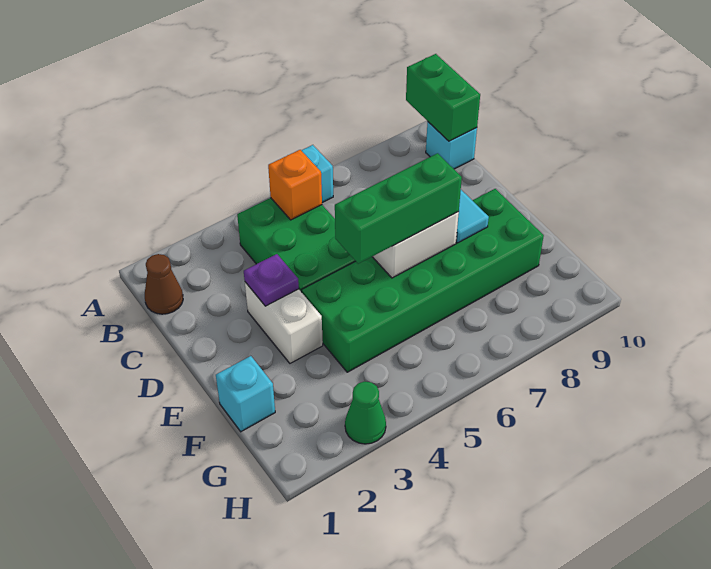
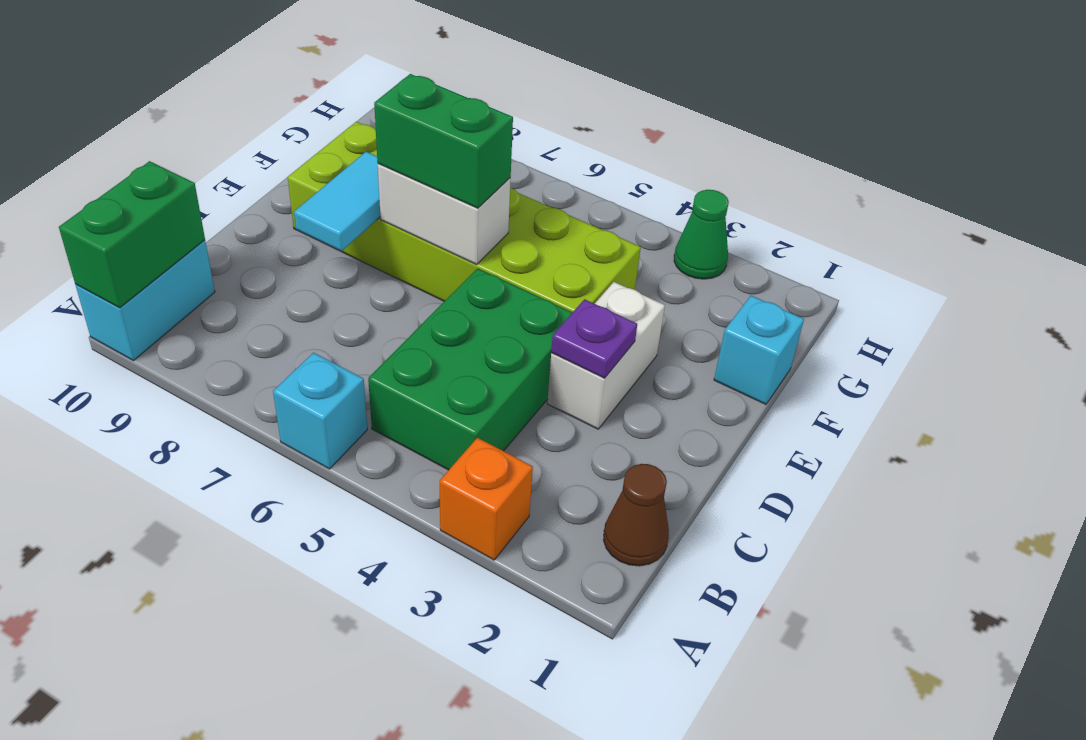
orange 1x1 brick [268,150,322,220] -> orange 1x1 brick moved to [440,438,533,560]
cyan 1x1 brick [426,122,477,169] -> cyan 1x2 brick [76,240,215,361]
green 2x6 brick [302,189,544,372] -> lime 2x6 brick [288,122,641,313]
green 1x3 brick [335,153,462,264] -> green 1x2 brick [374,74,513,208]

